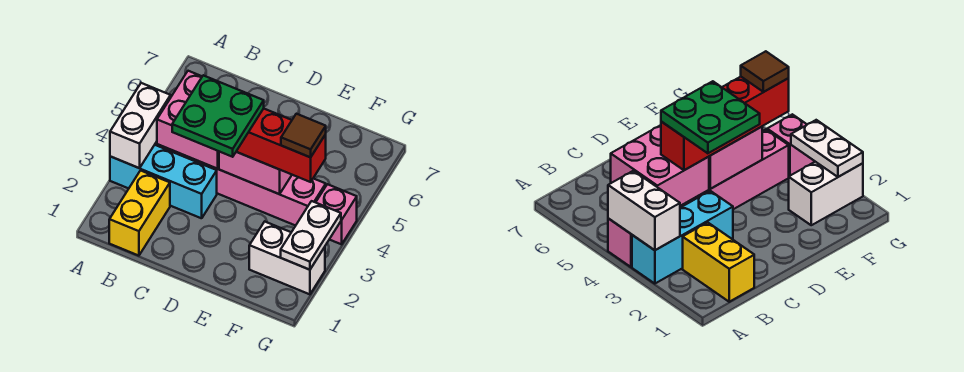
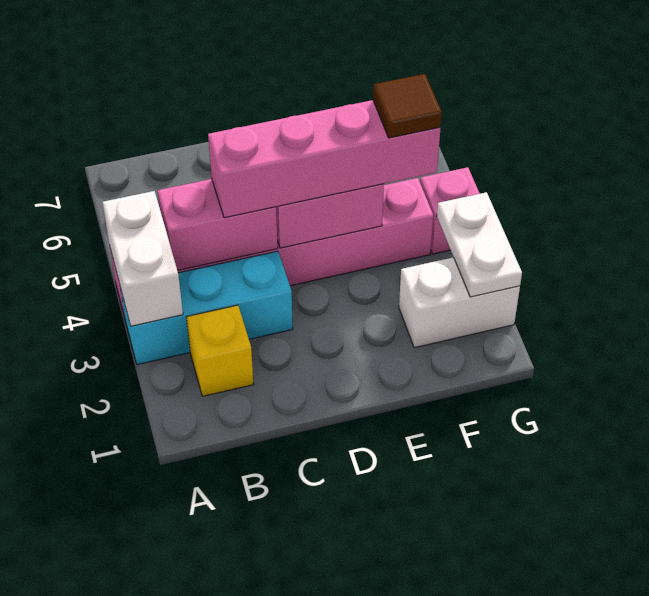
yellow 1x2 brick [109,171,170,256] -> yellow 1x1 brick [186,305,253,396]
pink 2x2 brick [157,71,219,169] -> pink 1x2 brick [157,179,278,270]
green 2x2 plate [172,75,264,157] -> none
red 1x4 brick [236,109,326,182] -> pink 1x4 brick [208,100,441,218]

